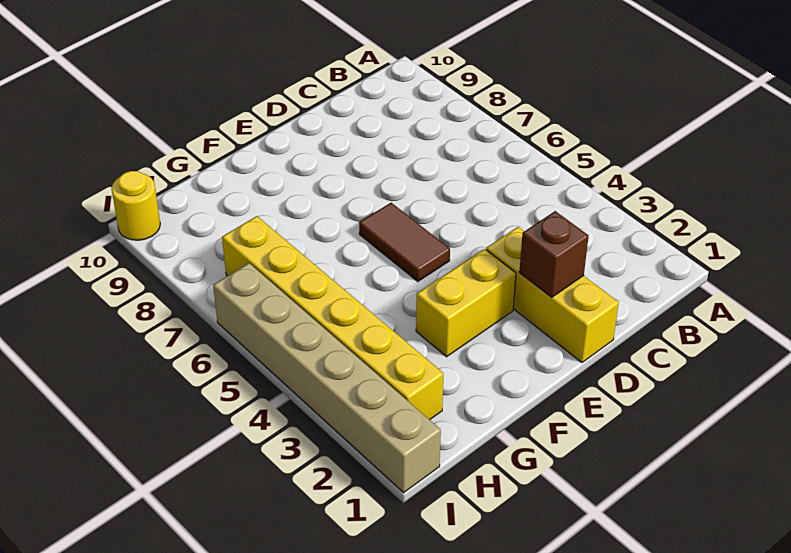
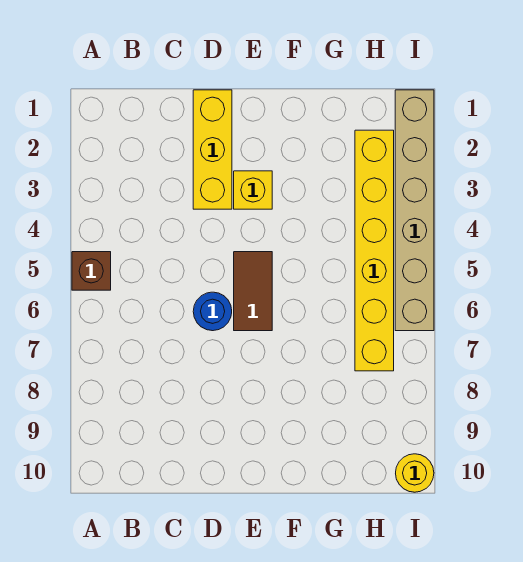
brown 1x1 brick [519,211,588,297] -> brown 1x1 brick moved to [72,252,111,290]
none -> blue 1x1 round brick [193,292,232,331]
yellow 1x2 brick [416,249,516,357] -> yellow 1x1 brick [234,171,272,209]

